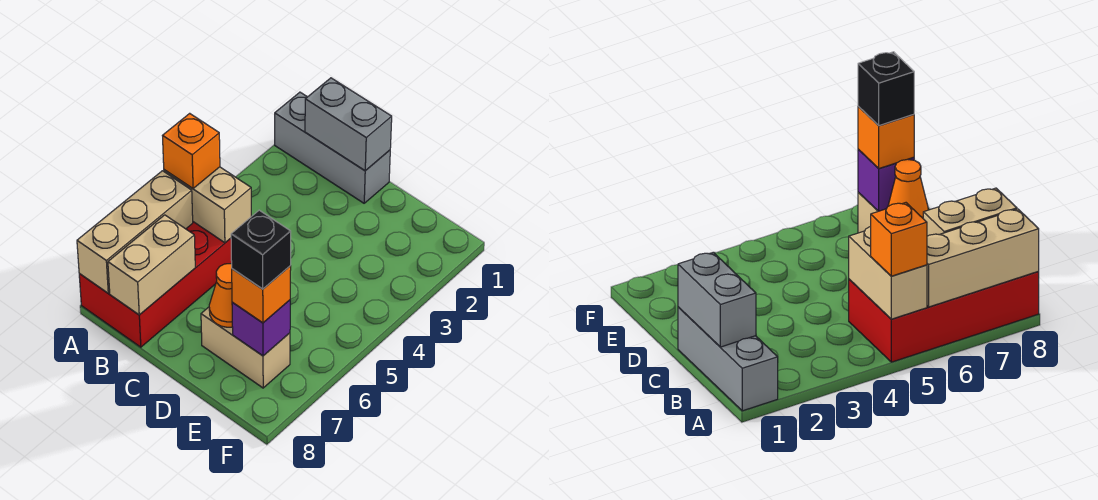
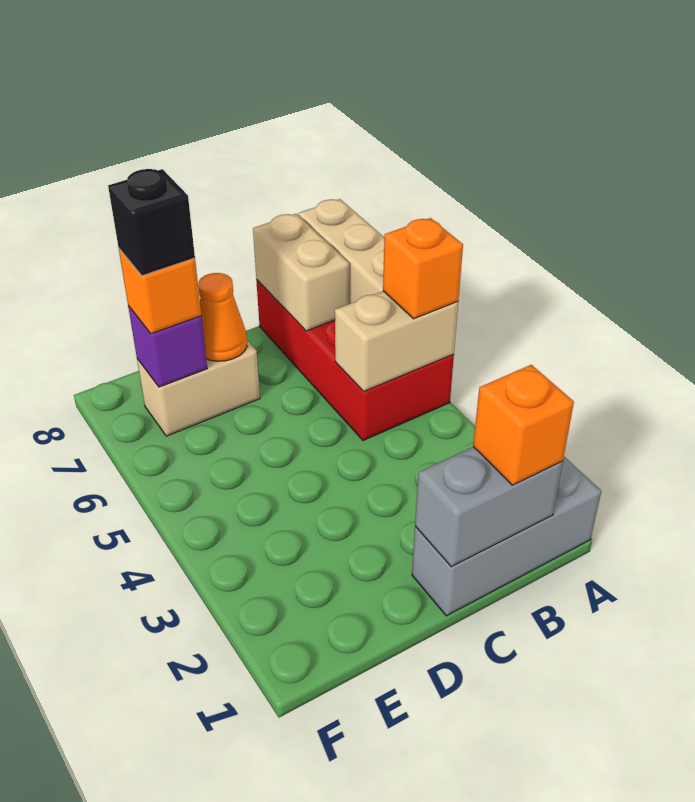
none -> orange 1x1 brick [473,365,574,485]

